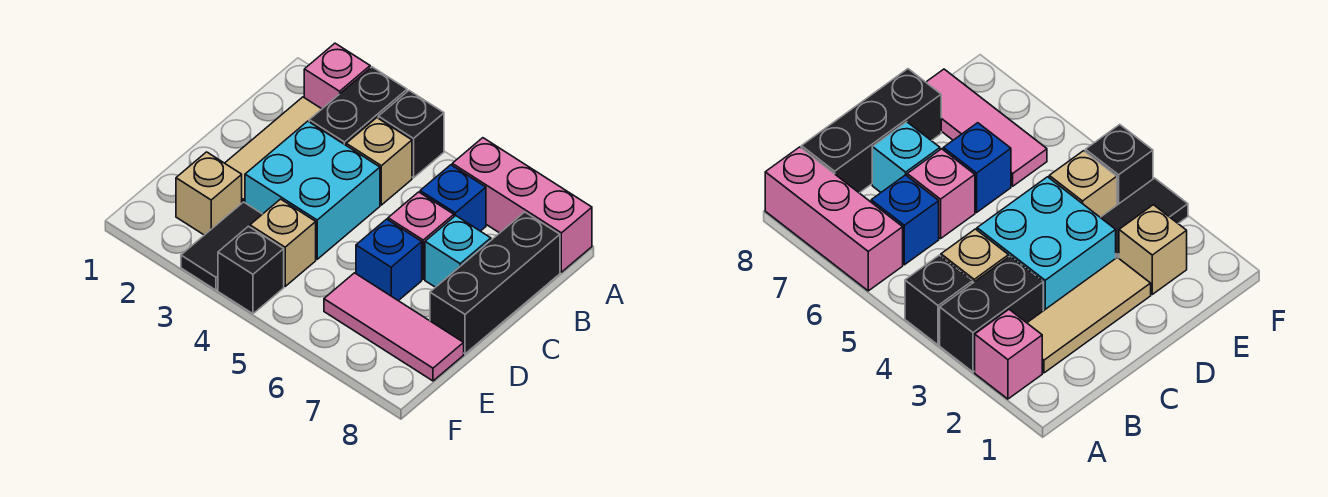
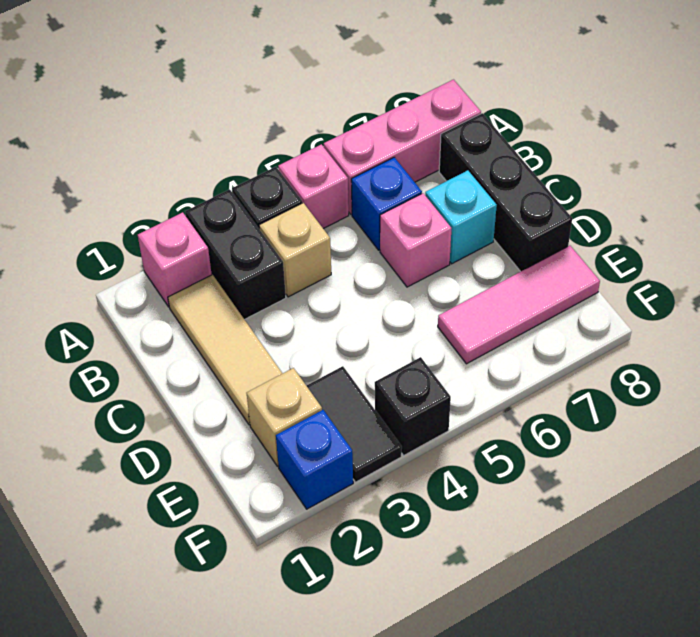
none -> pink 1x1 brick [278,144,349,229]
cyan 2x2 brick [245,121,380,259] -> none
blue 1x1 brick [356,219,422,301] -> blue 1x1 brick moved to [276,410,353,509]
tan 1x1 brick [250,199,316,286] -> none

